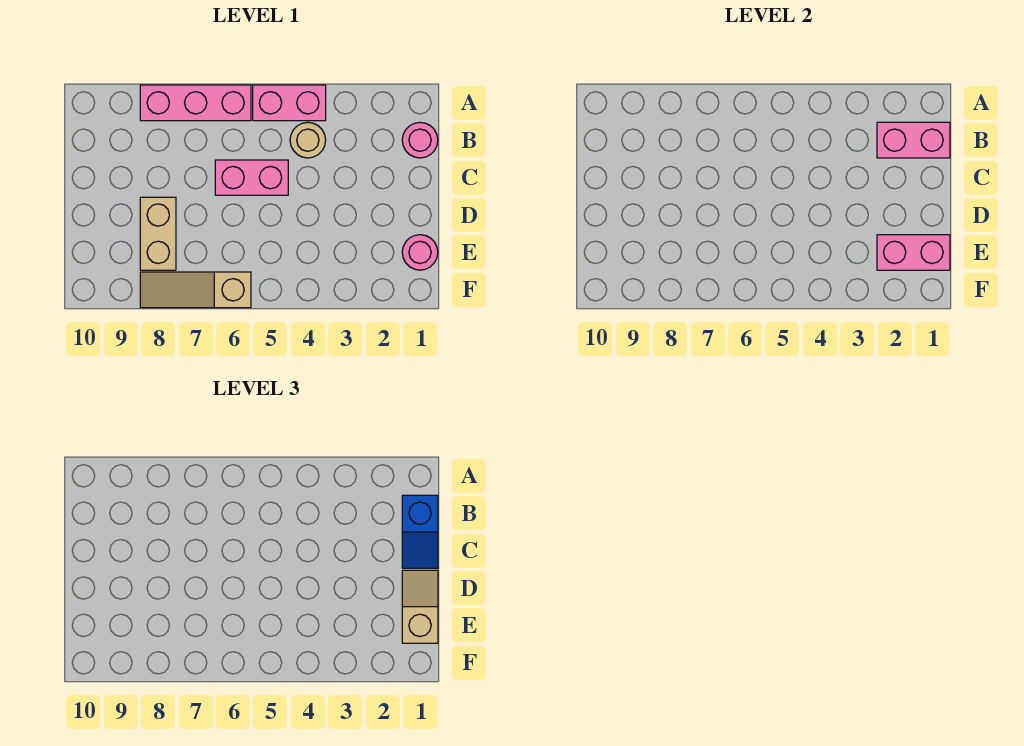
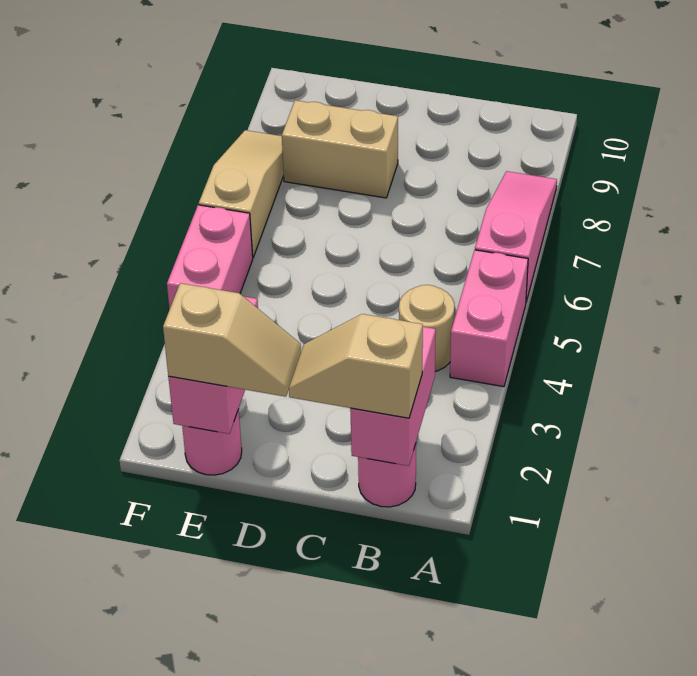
pink 1x3 brick [140,85,251,121] -> pink 1x3 slope [475,171,557,302]
blue 1x2 slope [402,495,438,568] -> tan 1x2 slope [289,314,423,418]
pink 1x2 brick [215,160,288,195] -> pink 1x2 brick moved to [167,205,253,309]

